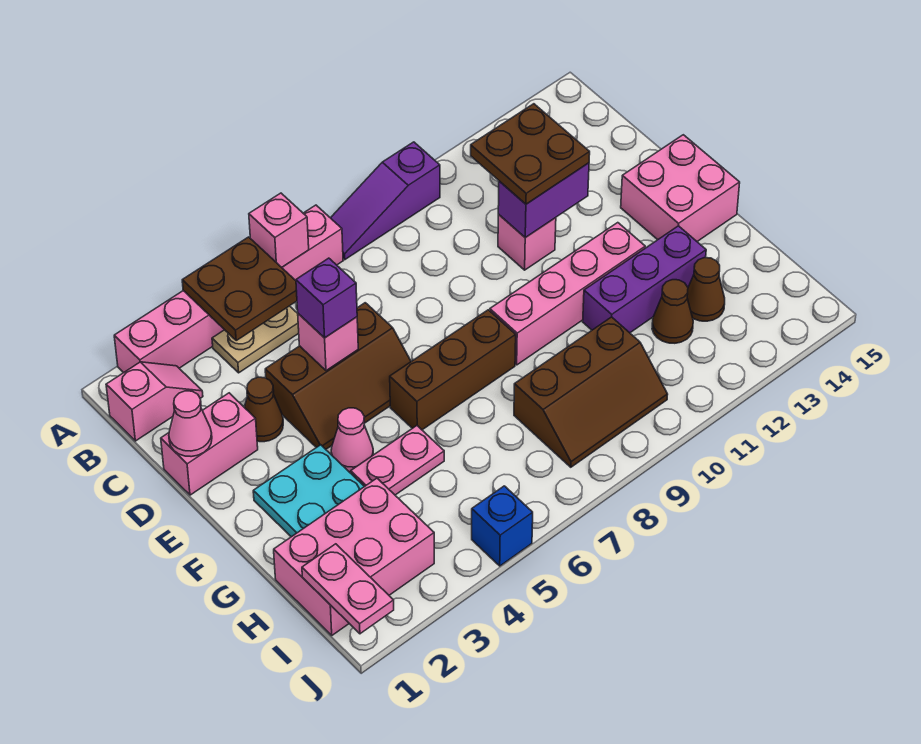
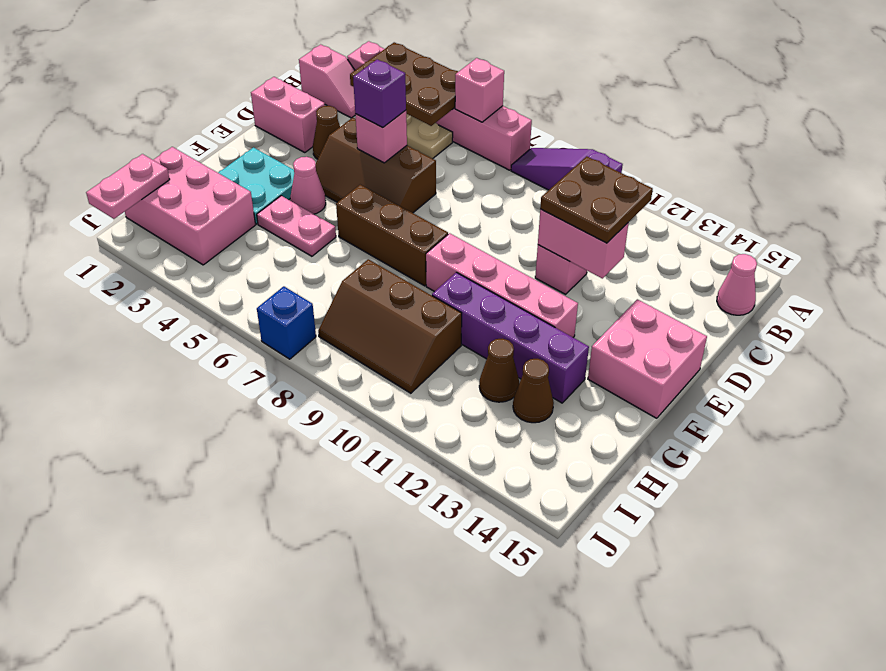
brown 2x2 plate [182,237,297,340] -> brown 2x3 plate [350,42,458,126]
pink 1x1 cone [169,391,212,457] -> pink 1x1 cone moved to [717,254,757,315]
purple 1x2 brick [498,163,589,238] -> pink 1x2 brick [538,209,629,278]
purple 1x3 brick [583,226,706,333] -> purple 1x4 brick [432,272,589,403]
blue 1x1 brick [472,486,533,566] -> blue 1x1 brick moved to [257,286,316,359]

